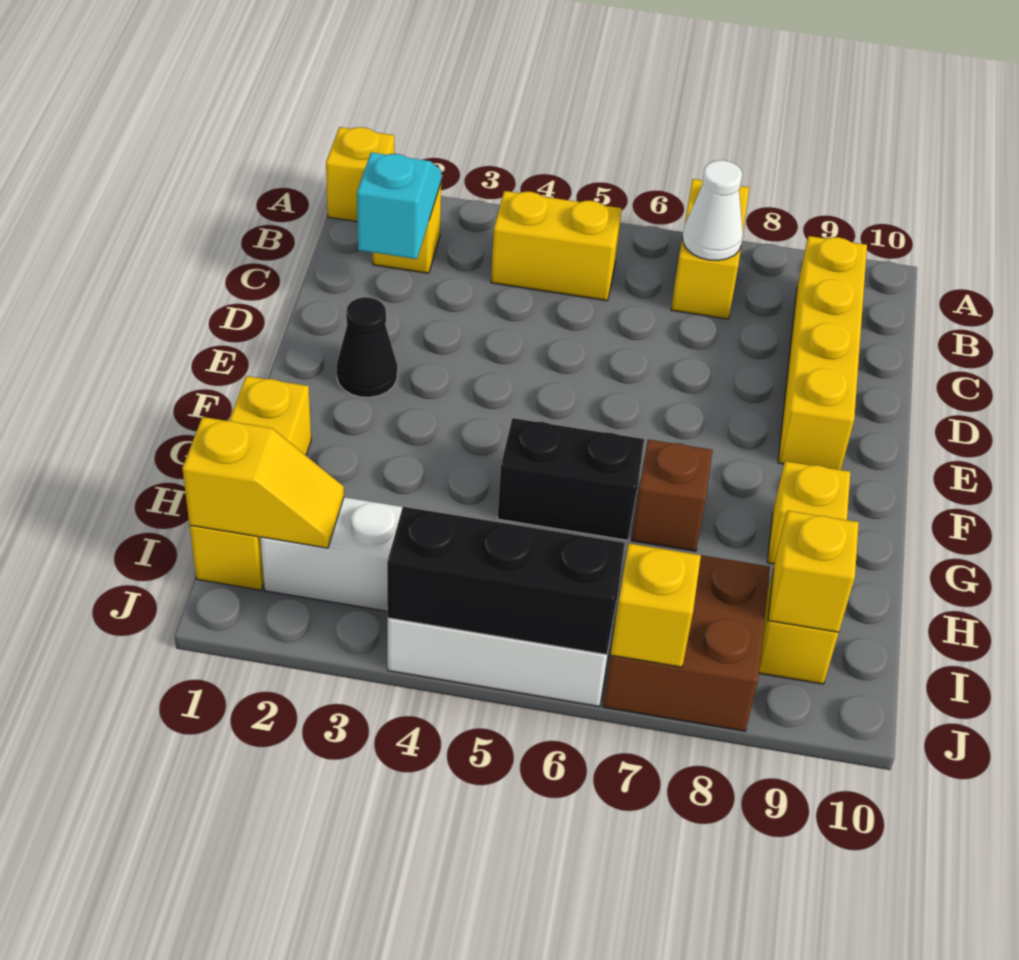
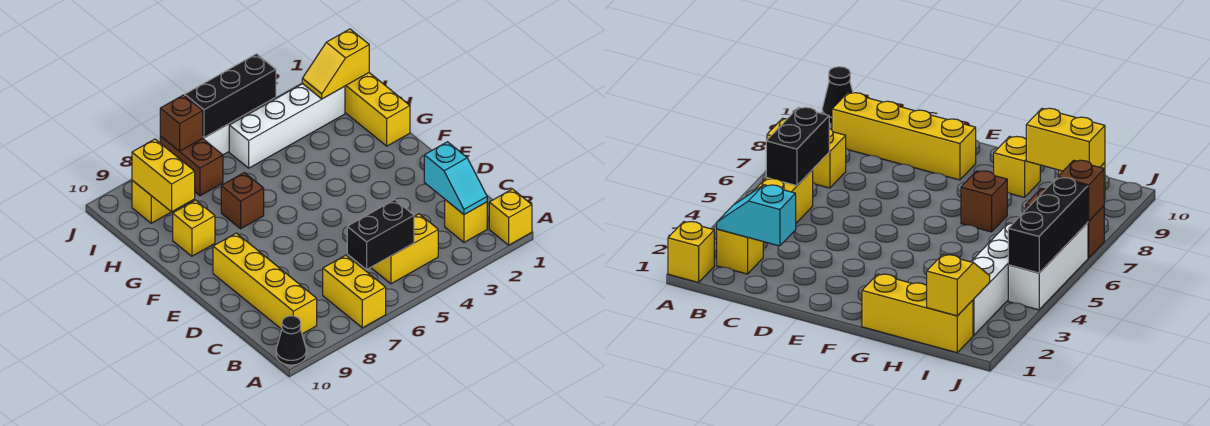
white 1x1 cone [683,160,743,260] -> none
black 1x1 cone [337,297,397,397] -> black 1x1 cone moved to [276,316,306,365]
black 1x2 brick [498,418,644,540] -> black 1x2 brick moved to [347,200,414,269]
brown 2x2 brick [603,555,770,731] -> brown 1x2 brick [160,136,223,196]
yellow 1x1 brick [768,511,859,632] -> yellow 1x2 brick [132,139,195,212]
yellow 1x1 brick [611,543,701,667] -> brown 1x1 brick [160,95,203,151]

